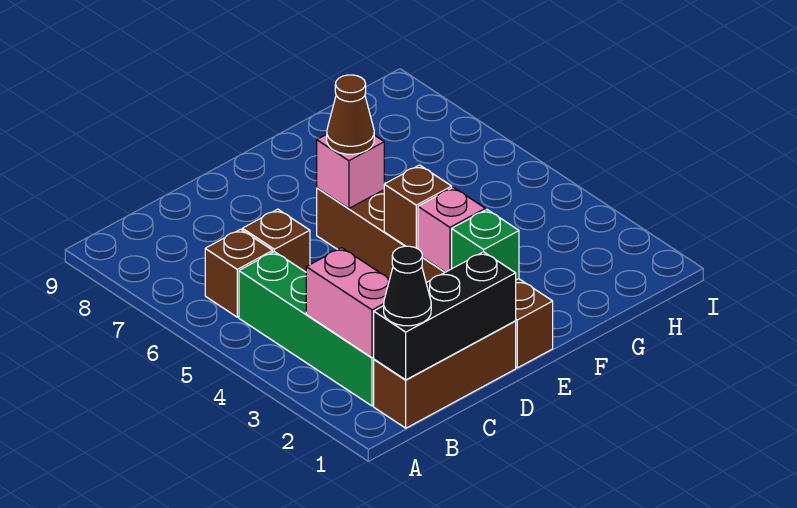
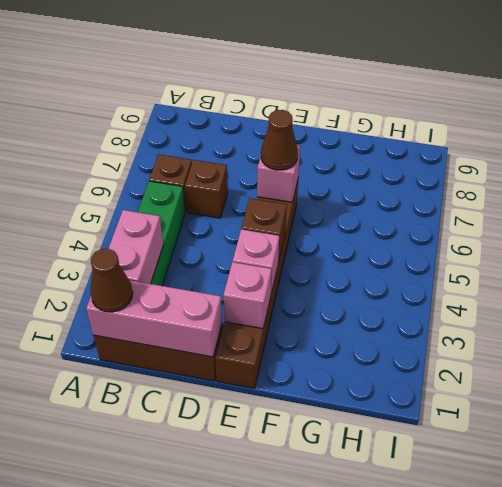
black 1x3 brick [374,252,516,380] -> pink 1x3 brick [86,280,222,357]
black 1x1 cone [384,246,431,326] -> brown 1x1 cone [90,249,133,312]
green 1x1 brick [452,210,519,280] -> pink 1x1 brick [223,262,272,329]

